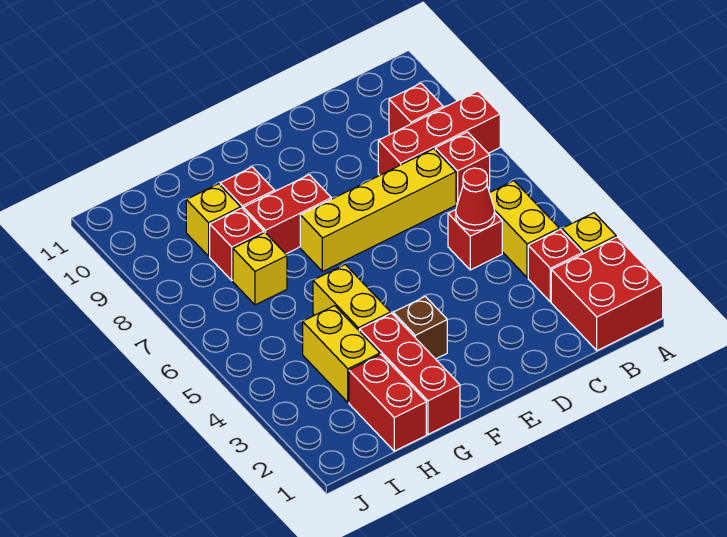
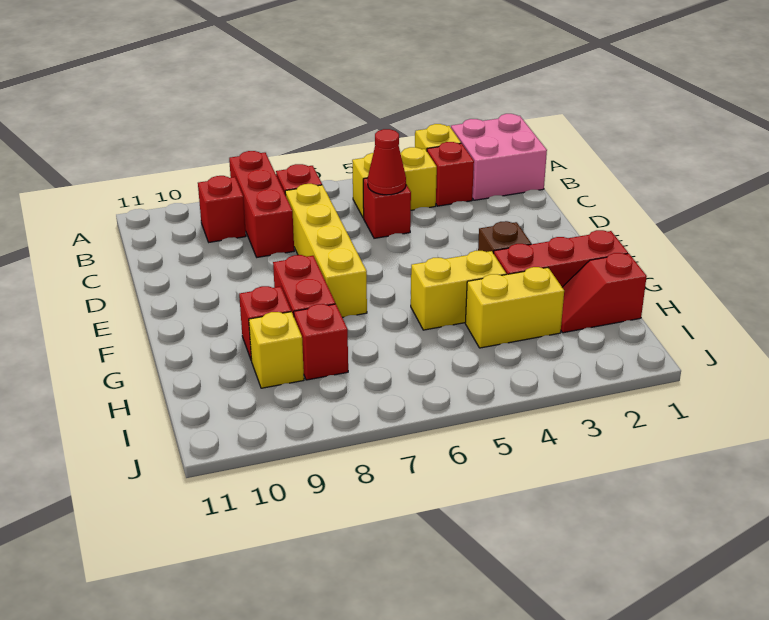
red 2x2 brick [551,237,663,350] -> pink 2x2 brick [451,114,547,200]
red 1x2 brick [349,354,426,451] -> red 1x2 slope [561,253,647,333]
yellow 1x1 brick [233,233,287,305] -> none

